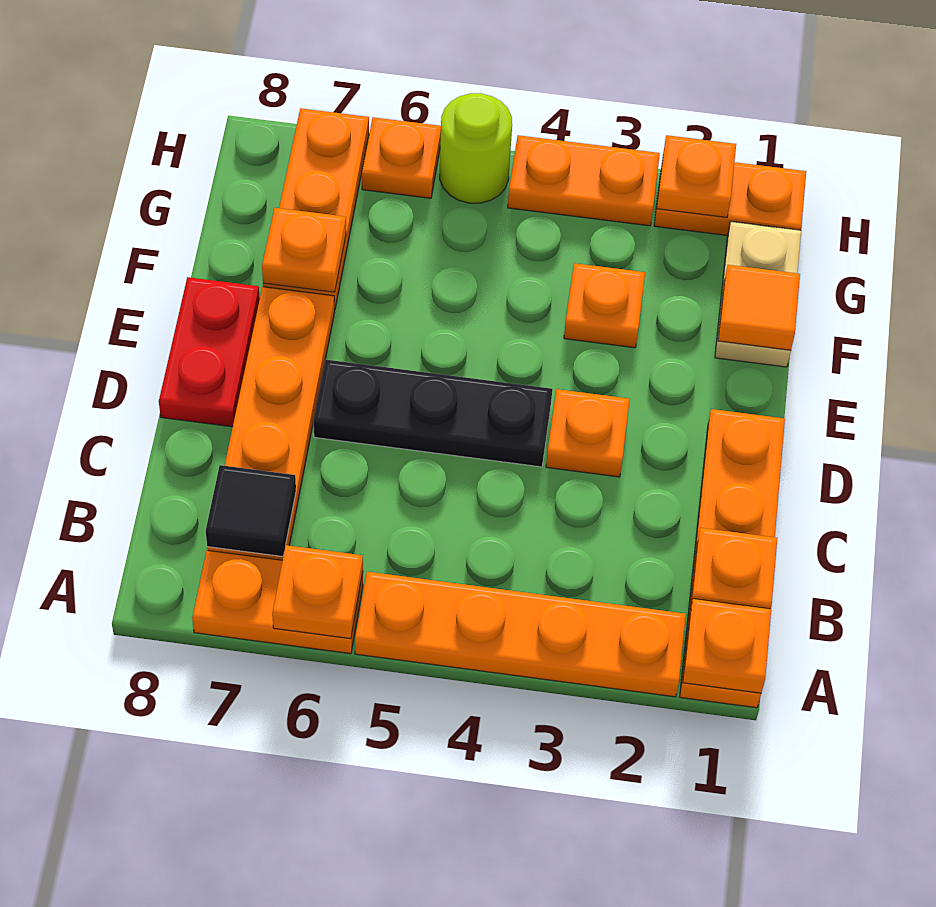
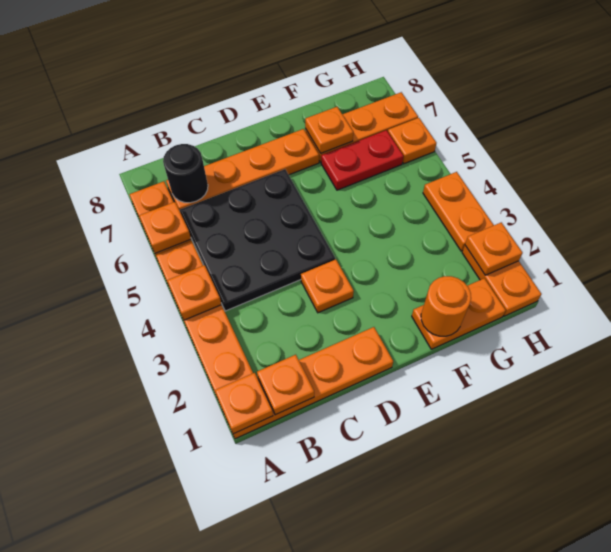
black 1x1 tile [206,465,296,556] -> black 1x1 round brick [163,144,208,203]
black 1x3 plate [314,360,552,467] -> black 3x3 plate [180,169,335,311]
red 1x2 plate [159,277,260,427] -> red 1x2 plate moved to [321,130,404,190]
tan 1x2 plate [715,222,801,367] -> orange 1x2 plate [412,278,506,349]
orange 1x1 tile [718,265,800,350] -> orange 1x1 round brick [421,276,471,336]
orange 1x1 plate [564,263,645,348] -> orange 1x1 plate moved to [167,265,222,320]
lime 1x1 round brick [440,93,512,203] -> none

